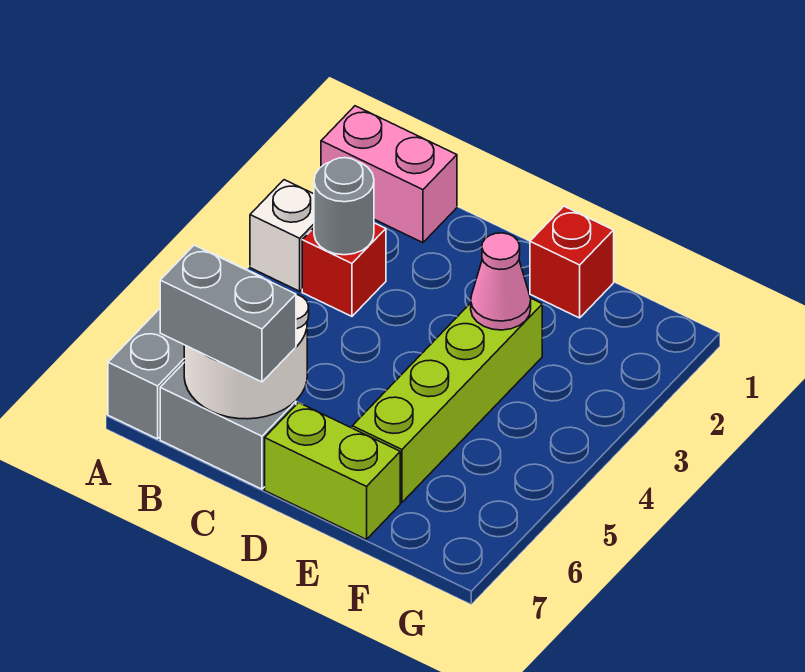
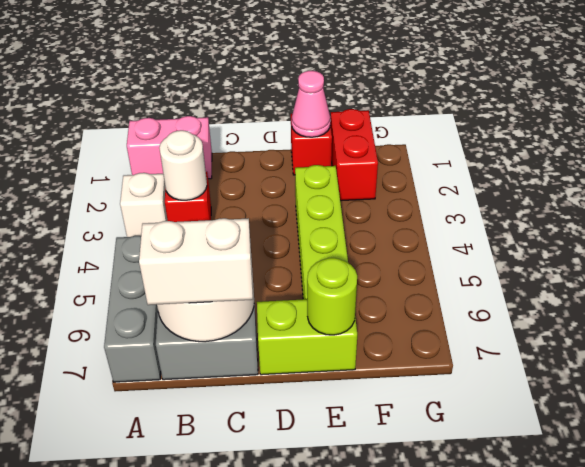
grey 1x1 round brick [314,158,374,255] -> white 1x1 round brick [159,130,207,200]
grey 1x2 brick [160,245,296,382] -> white 1x2 brick [139,218,253,305]
pink 1x1 cone [471,233,531,330] -> pink 1x1 cone moved to [292,71,331,137]
none -> lime 1x1 round brick [307,258,357,335]
none -> red 1x2 brick [330,109,378,201]

